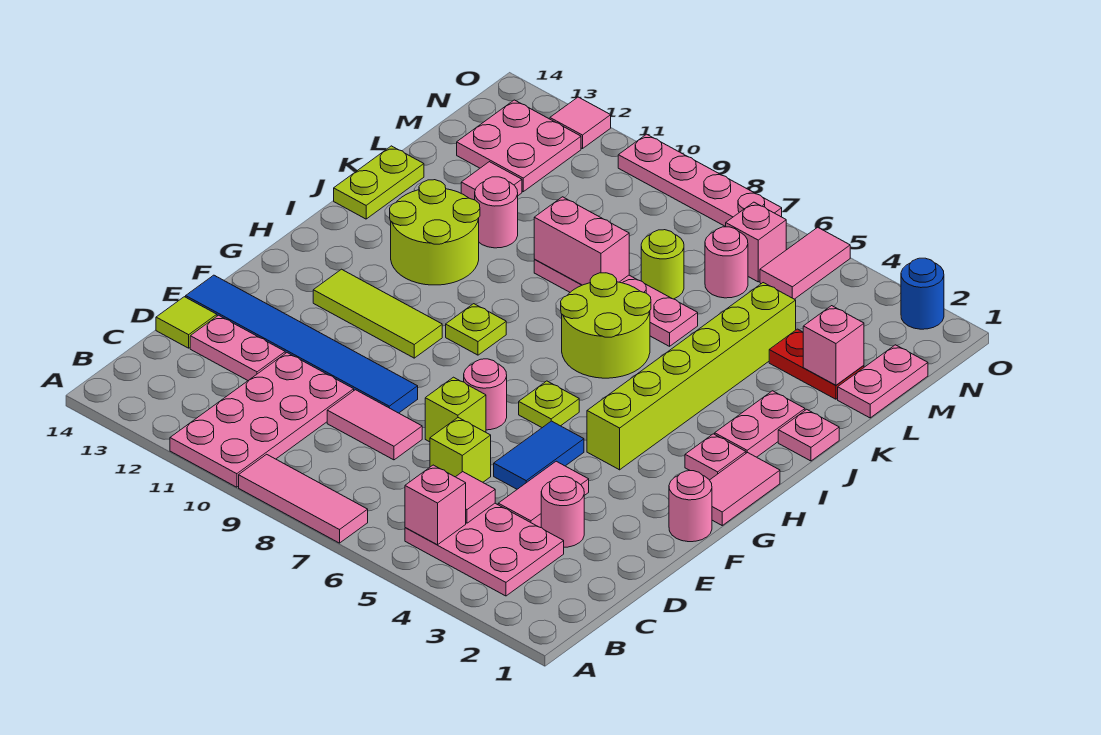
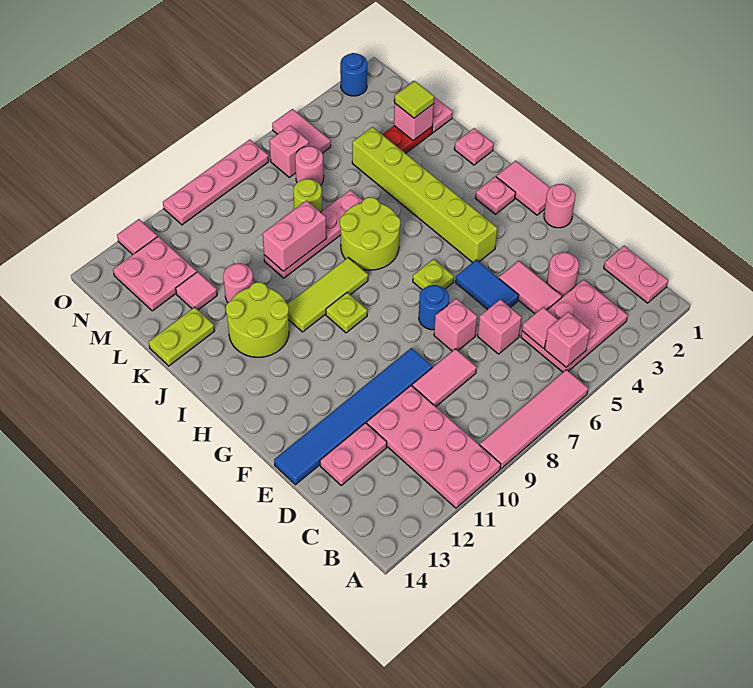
pink 1x3 tile [239,454,368,543] -> pink 1x4 tile [480,370,588,469]
lime 1x1 brick [430,418,491,482] -> pink 1x1 brick [478,299,522,354]
lime 1x1 tile [156,297,217,348] -> lime 1x1 tile moved to [395,81,434,118]
lime 1x1 brick [425,377,486,442] -> pink 1x1 brick [434,299,477,351]
pink 1x1 round brick [464,359,507,430] -> blue 1x1 round brick [419,285,449,330]
lime 1x3 tile [313,269,442,358] -> lime 1x3 tile moved to [287,257,368,332]
pink 1x2 plate [715,391,805,457] -> pink 1x2 plate moved to [604,246,668,303]
lime 1x2 plate [334,146,424,219] -> lime 1x2 plate turned to [149,307,215,366]

